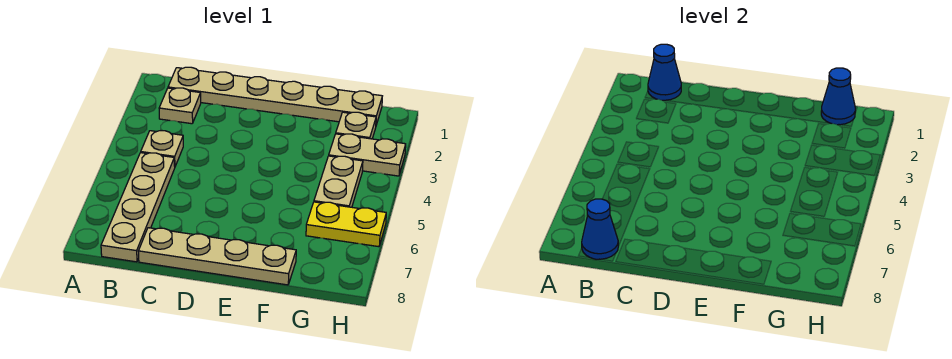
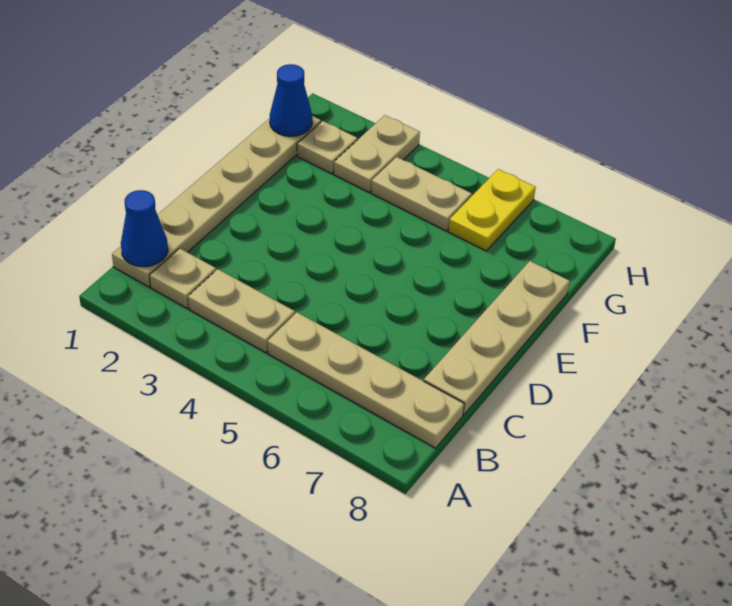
tan 1x1 plate [141,131,183,166] -> tan 1x2 plate [188,269,295,353]
blue 1x1 cone [582,199,618,259] -> none

